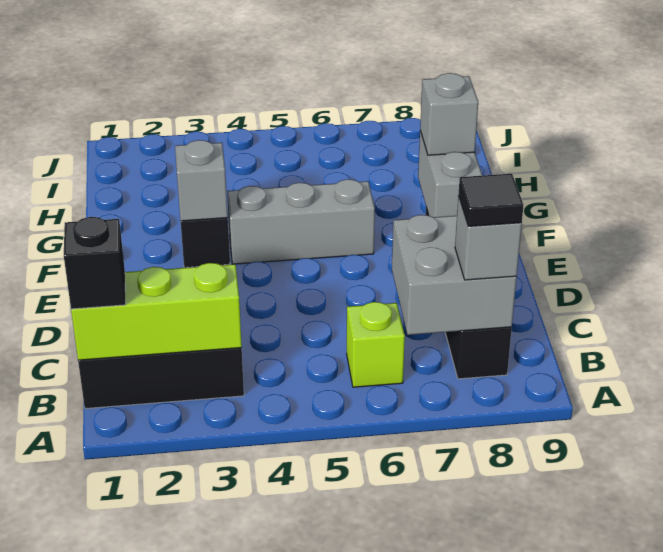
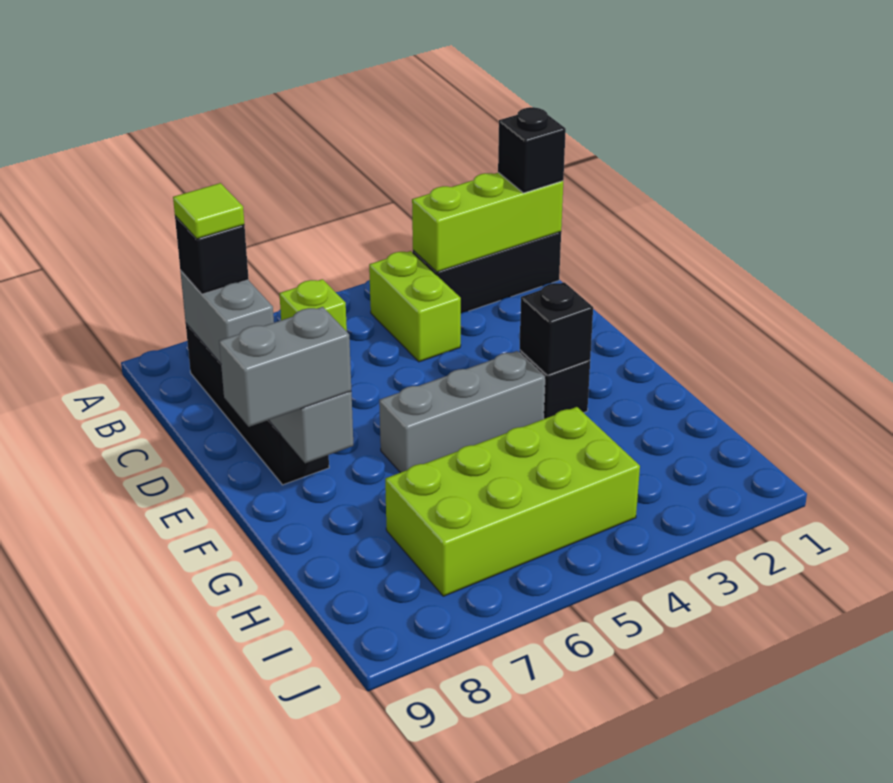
none -> lime 1x2 brick [369,251,461,362]
grey 2x2 brick [392,215,517,335] -> grey 1x2 brick [180,271,274,364]
grey 1x1 brick [455,196,522,280] -> black 1x1 brick [175,216,249,294]
black 1x1 tile [458,174,524,226] -> lime 1x1 tile [173,183,244,239]
grey 1x1 brick [175,140,228,221] -> black 1x1 brick [520,282,593,375]
grey 1x1 brick [420,73,478,155] -> grey 1x2 brick [219,307,351,427]
none -> lime 2x4 brick [385,407,640,596]

